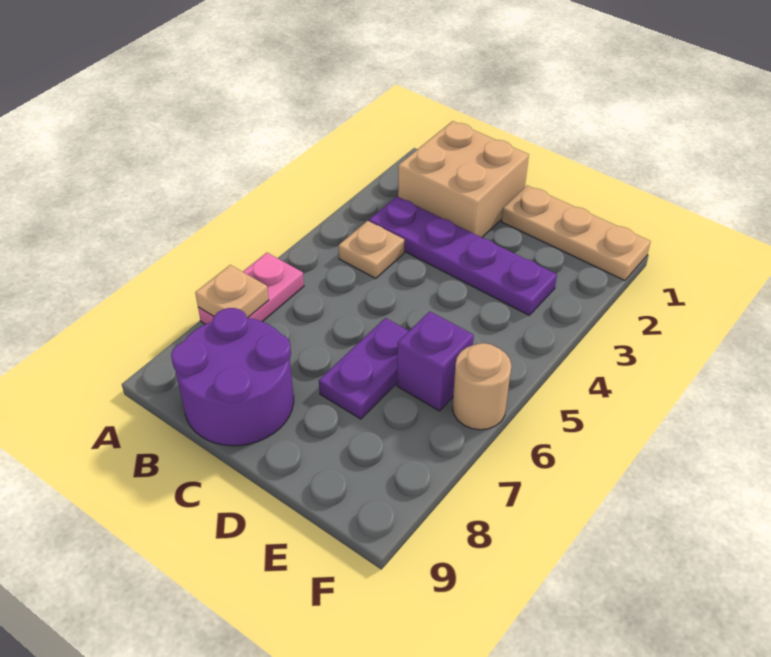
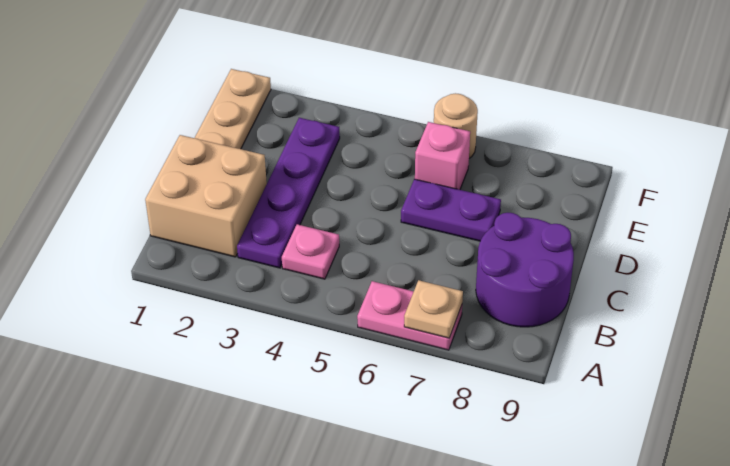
tan 1x1 plate [339,221,404,278] -> pink 1x1 plate [282,224,339,279]
purple 1x1 brick [397,311,474,411] -> pink 1x1 brick [415,122,470,190]

